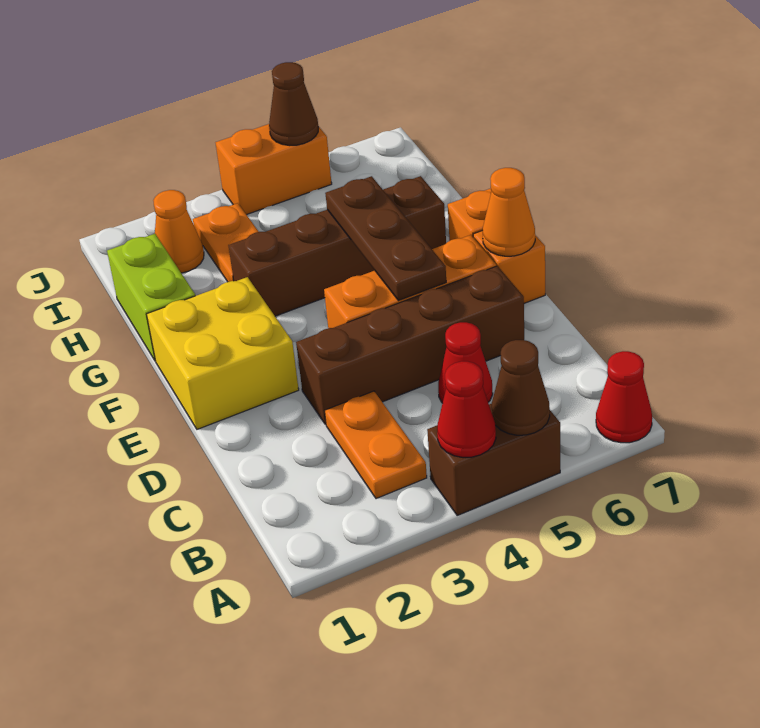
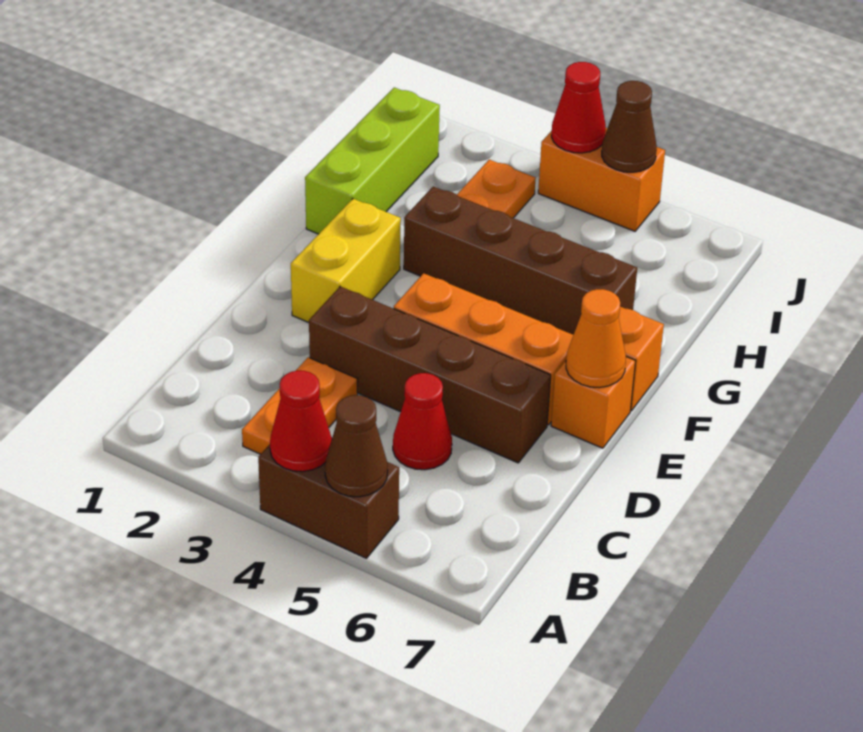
red 1x1 cone [596,351,652,443] -> red 1x1 cone moved to [551,62,606,153]
yellow 2x2 brick [147,277,299,429] -> yellow 1x2 brick [291,199,401,323]
brown 1x3 plate [325,176,446,301] -> none
lime 1x2 brick [107,234,195,360] -> lime 1x3 brick [305,88,440,234]
orange 1x1 cone [153,190,204,273] -> none

